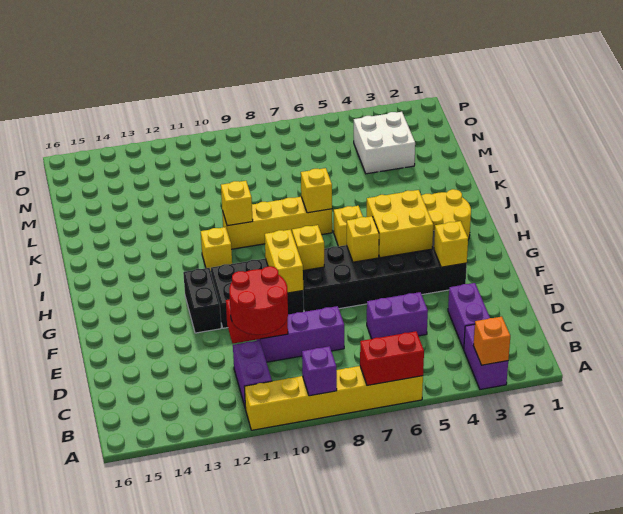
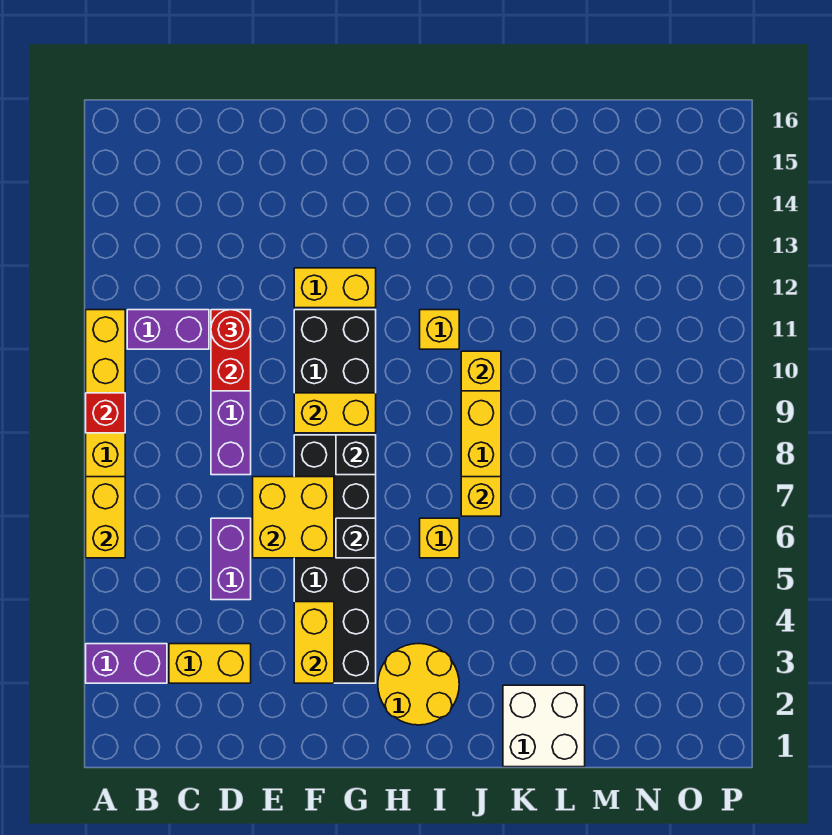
orange 1x1 brick [473,317,510,365] -> none
red 1x2 brick [360,331,424,386] -> yellow 1x2 brick [86,477,125,558]
purple 1x1 brick [302,346,337,396] -> red 1x1 brick [86,393,125,433]
purple 1x2 brick [448,283,490,349] -> yellow 1x2 brick [169,644,251,683]
red 2x2 round brick [229,266,288,335] -> red 1x1 round brick [211,310,251,349]
yellow 1x1 brick [434,221,468,267] -> yellow 1x2 brick [294,602,334,683]
black 1x2 brick [183,268,221,333] -> yellow 1x2 brick [294,268,376,308]
yellow 2x2 brick [367,190,433,258] -> yellow 2x2 brick moved to [253,477,334,558]
yellow 1x1 brick [347,216,379,262] -> black 1x1 brick [336,518,376,558]
yellow 1x1 brick [292,225,324,271] -> black 1x1 brick [336,435,376,475]
white 2x2 brick [354,112,415,174] -> white 2x2 brick moved to [503,685,585,767]

